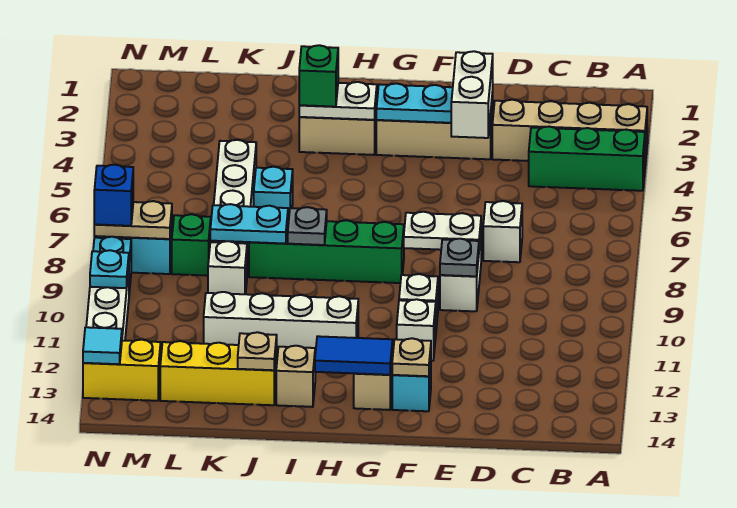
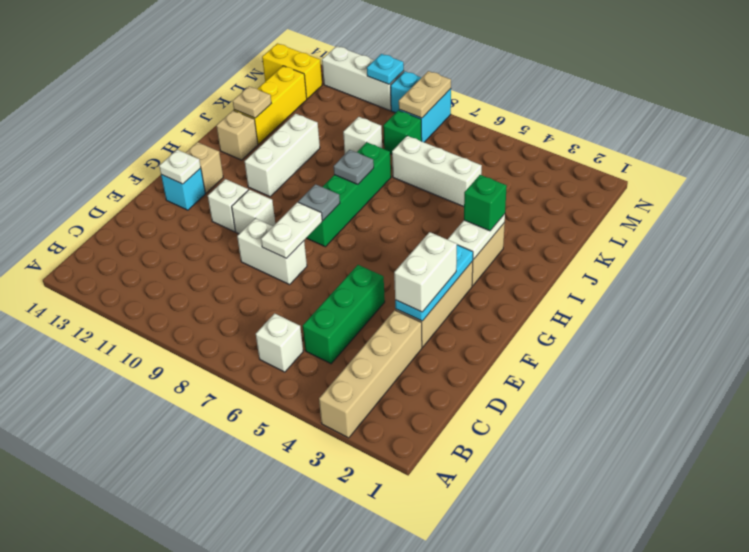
green 1x3 brick [529,127,645,191] -> green 1x3 brick moved to [303,265,385,364]
white 1x1 brick [483,201,522,262] -> white 1x1 brick moved to [256,313,303,372]
white 1x2 brick [451,51,493,138] -> white 1x2 brick turned to [394,232,457,312]
grey 1x1 plate [440,239,479,276] -> grey 1x1 plate moved to [298,184,340,220]
tan 1x1 plate [392,338,431,376] -> white 1x1 plate [159,150,201,184]
blue 1x2 tile [315,336,393,375] -> none
white 1x4 brick [204,292,358,355] -> white 1x3 brick [245,114,320,197]
cyan 1x1 brick [254,167,293,220] -> none
cyan 1x2 plate [210,204,288,244] -> none
yellow 1x2 brick [83,340,161,401] -> yellow 1x2 brick turned to [262,43,322,99]
blue 1x1 brick [94,165,133,226] -> none
cyan 1x1 tile [83,327,122,364] -> none

